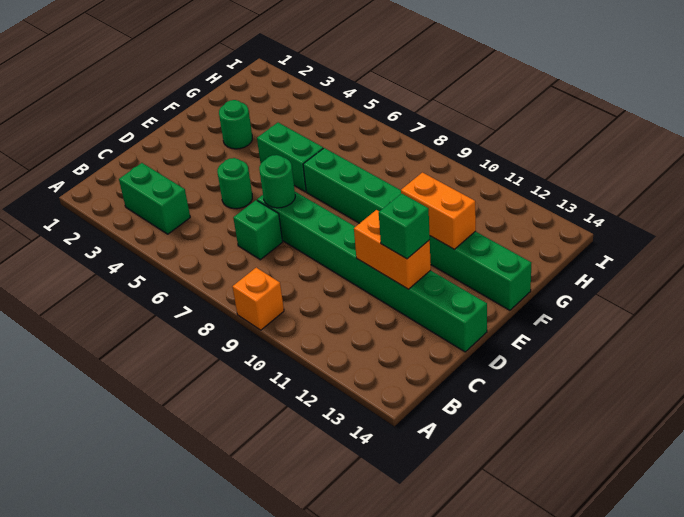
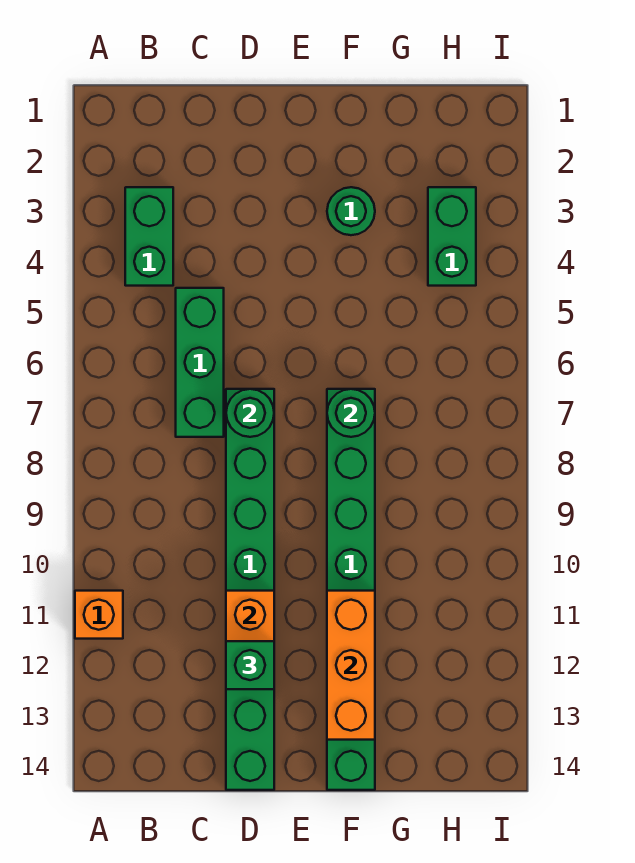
orange 1x1 brick [233,268,284,330] -> orange 1x1 brick moved to [75,591,123,639]
green 1x1 brick [233,200,283,260] -> green 1x3 brick [176,288,224,437]
green 1x1 round brick [217,158,252,209] -> green 1x1 round brick moved to [327,389,375,437]
green 1x2 brick [257,123,323,192] -> green 1x2 brick moved to [428,187,476,286]
orange 1x2 brick [401,172,476,249] -> orange 1x3 brick [327,591,375,740]

